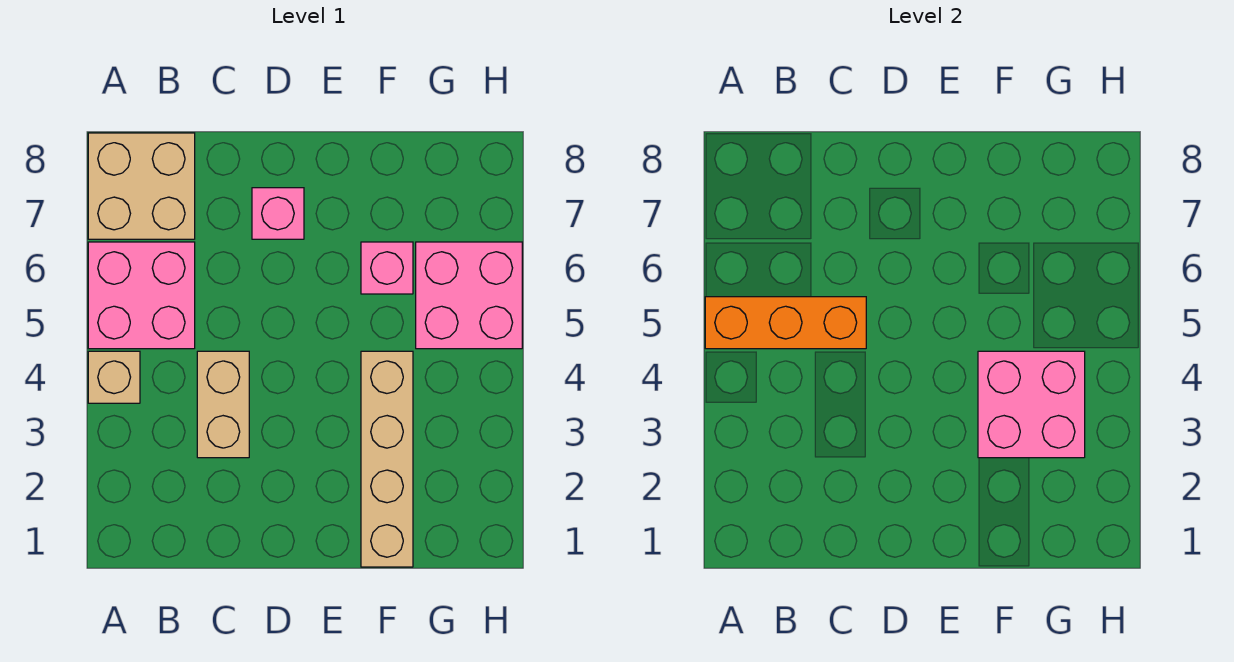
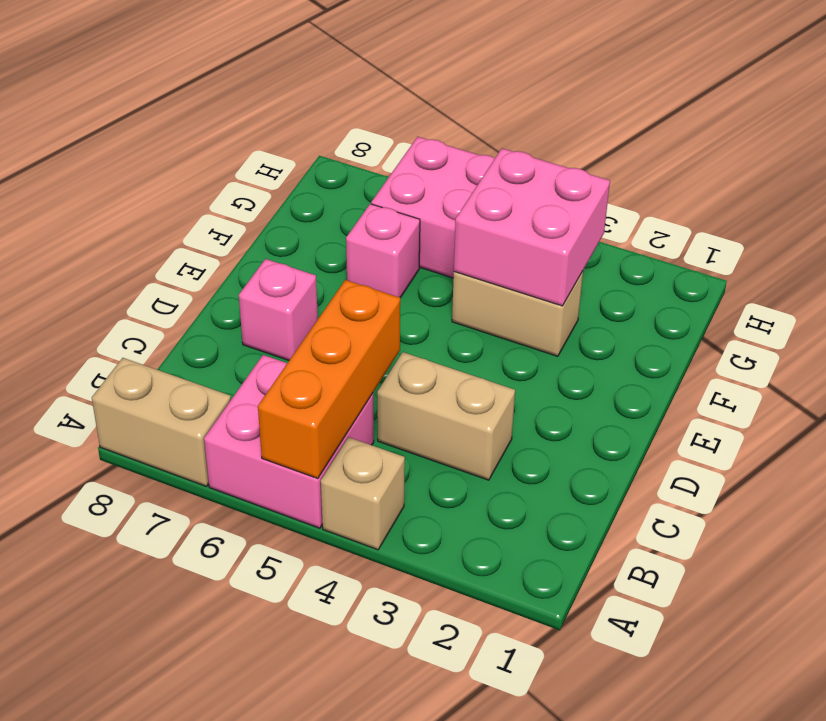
tan 2x2 brick [88,133,195,239] -> tan 1x2 brick [92,358,231,486]
tan 1x4 brick [361,351,413,567] -> tan 1x2 brick [452,271,583,356]

